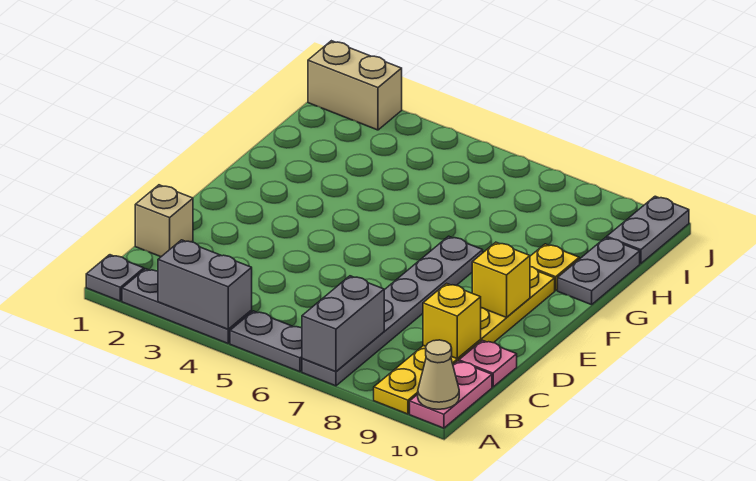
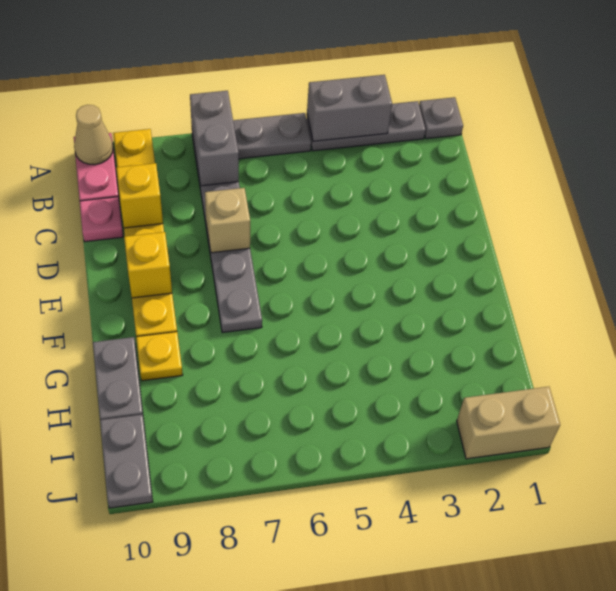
tan 1x1 brick [135,185,193,257] -> tan 1x1 brick moved to [205,188,250,253]

